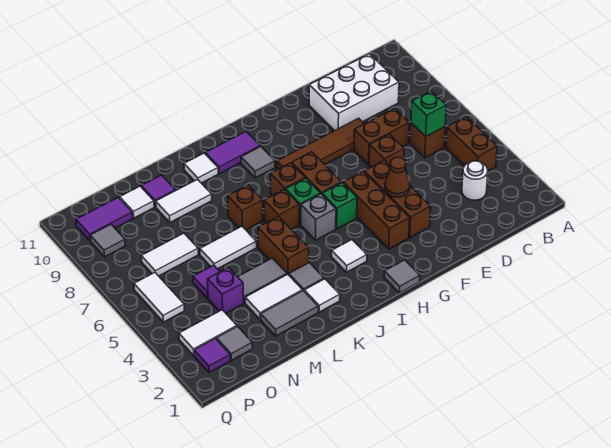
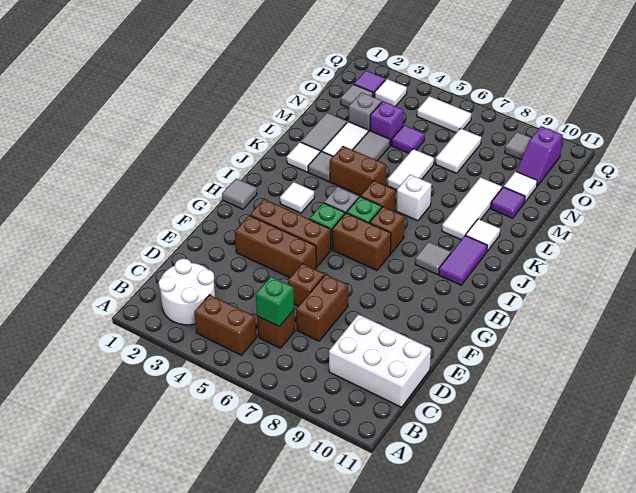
white 1x1 round brick [462,161,488,200] -> white 2x2 round brick [159,259,215,325]
white 2x3 brick [309,54,399,131] -> white 2x3 brick turned to [329,315,431,407]
brown 1x4 tile [277,118,364,169] -> none
brown 1x1 cone [385,157,410,197] -> none
brown 1x1 brick [228,185,263,230] -> white 1x1 brick [396,175,431,221]
white 1x2 tile [156,180,212,222] -> white 1x3 tile [442,177,502,240]
none -> grey 1x1 brick [349,92,382,132]
white 1x2 tile [179,310,237,355] -> white 1x1 tile [375,79,407,106]
purple 1x2 tile [76,197,133,241] -> purple 1x2 slope [517,126,563,186]

